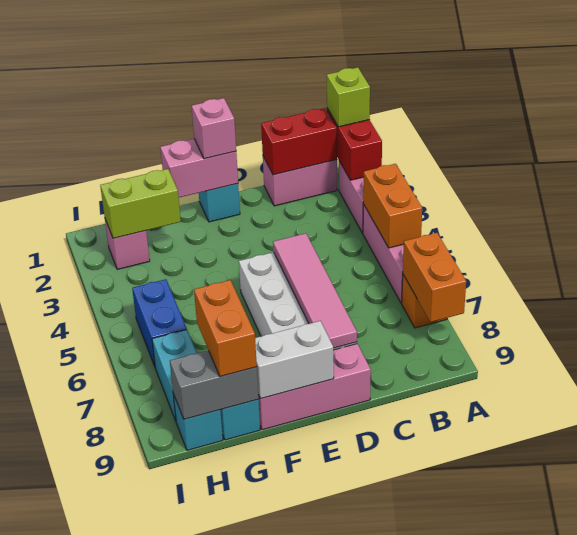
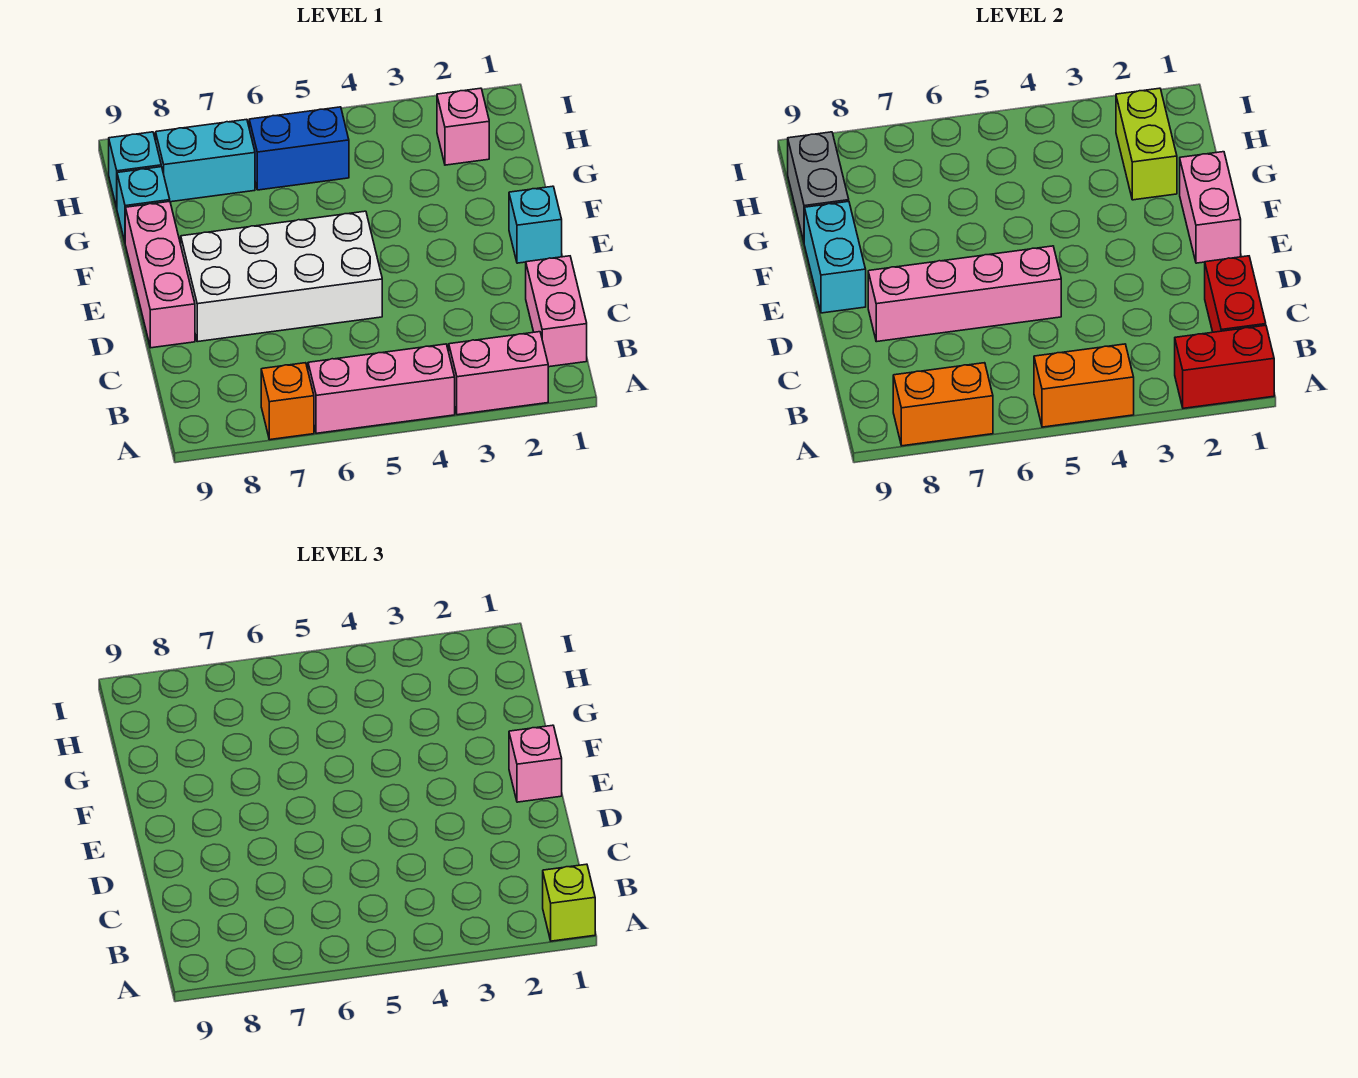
pink 1x4 tile [273,233,357,348] -> pink 1x4 brick [868,246,1061,342]
white 1x2 brick [255,321,334,399] -> cyan 1x2 brick [804,201,866,313]
orange 1x2 brick [194,280,257,377] -> none

